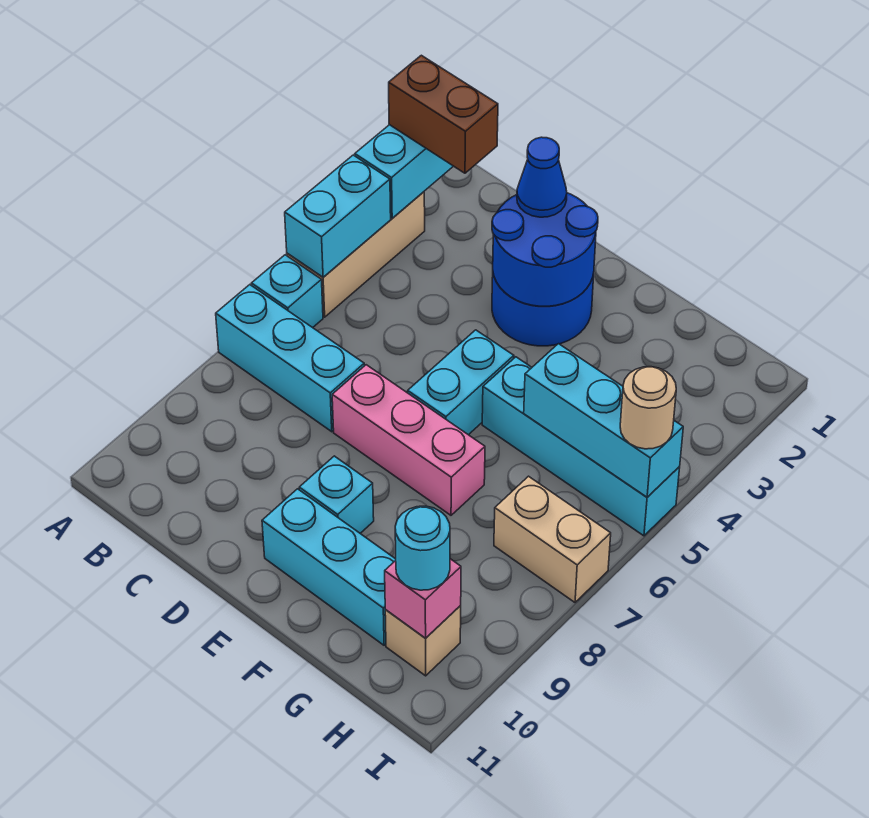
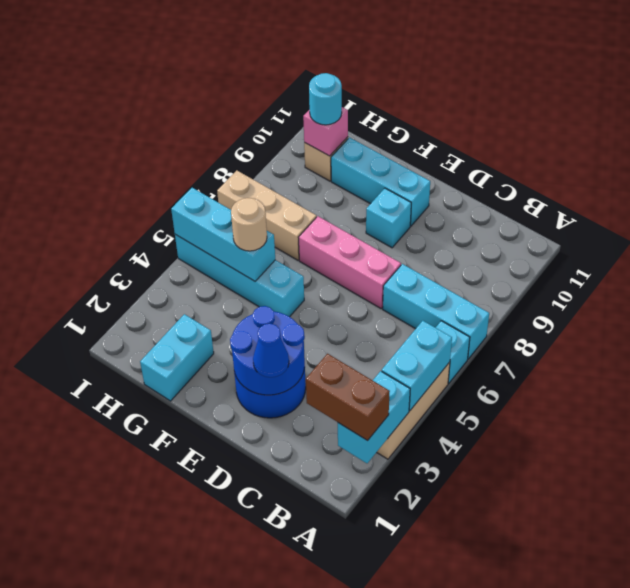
cyan 1x2 brick [408,330,514,435] -> cyan 1x2 brick moved to [140,314,214,401]
tan 1x2 brick [494,476,611,602] -> tan 1x3 brick [217,171,316,260]
tan 1x1 round brick [620,367,676,449] -> tan 1x1 round brick moved to [231,198,267,251]

